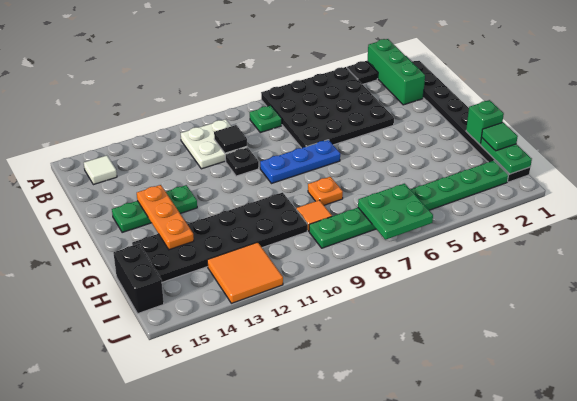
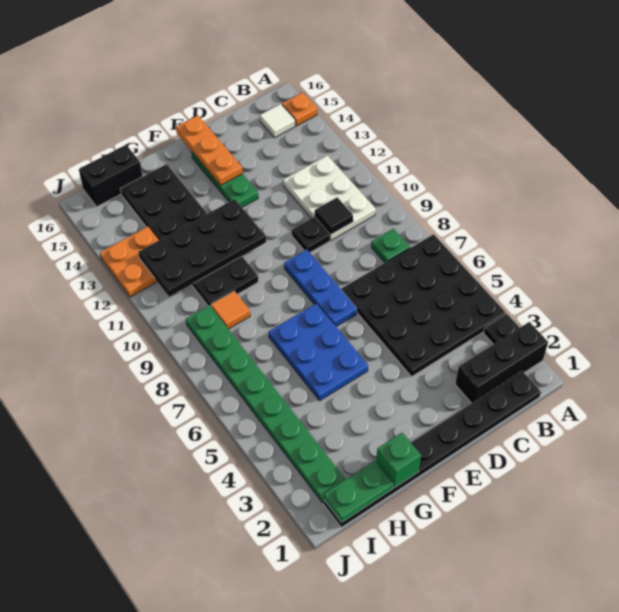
green 1x3 brick [367,39,425,105] -> black 1x3 brick [455,322,548,403]
white 2x2 plate [181,119,247,169] -> white 2x3 plate [283,155,376,240]
orange 1x3 plate [137,185,194,250] -> orange 1x3 plate turned to [176,115,243,185]
none -> blue 2x3 plate [269,303,368,401]
none -> black 2x4 plate [138,199,266,297]
orange 1x1 plate [308,177,343,205] -> orange 1x1 plate moved to [282,92,318,126]
green 1x1 tile [482,122,518,151] -> none
green 2x2 plate [358,184,433,240] -> none
orange 2x2 tile [207,242,283,303] -> orange 2x2 plate [100,227,159,297]

